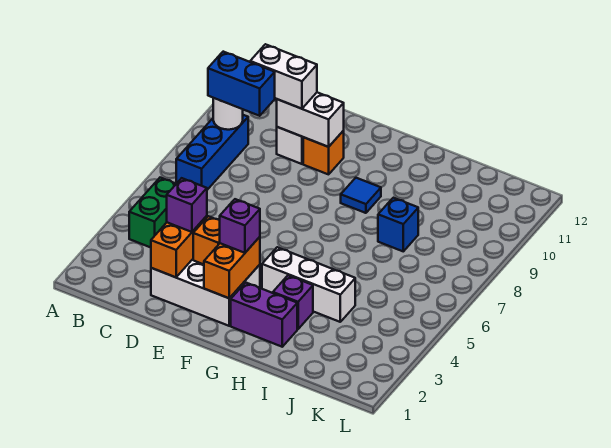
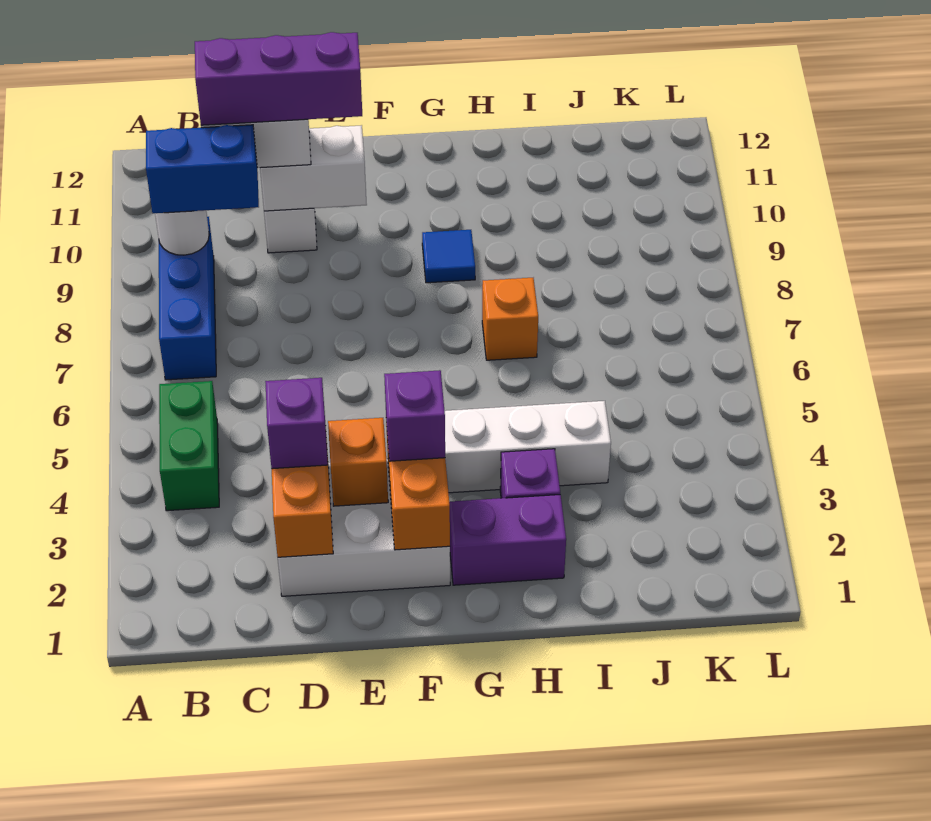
none -> purple 1x3 brick [195,32,362,125]
orange 1x1 brick [303,131,344,174] -> orange 1x1 brick moved to [482,278,538,360]
blue 1x1 brick [378,198,418,251] -> none

